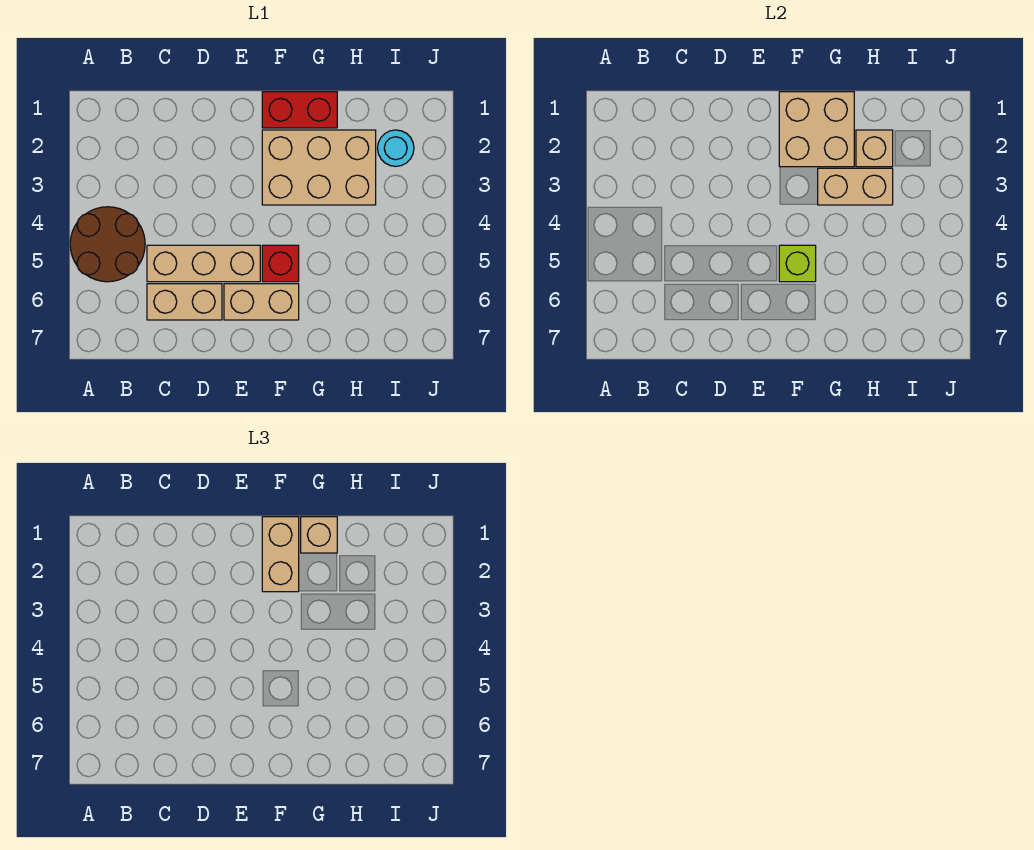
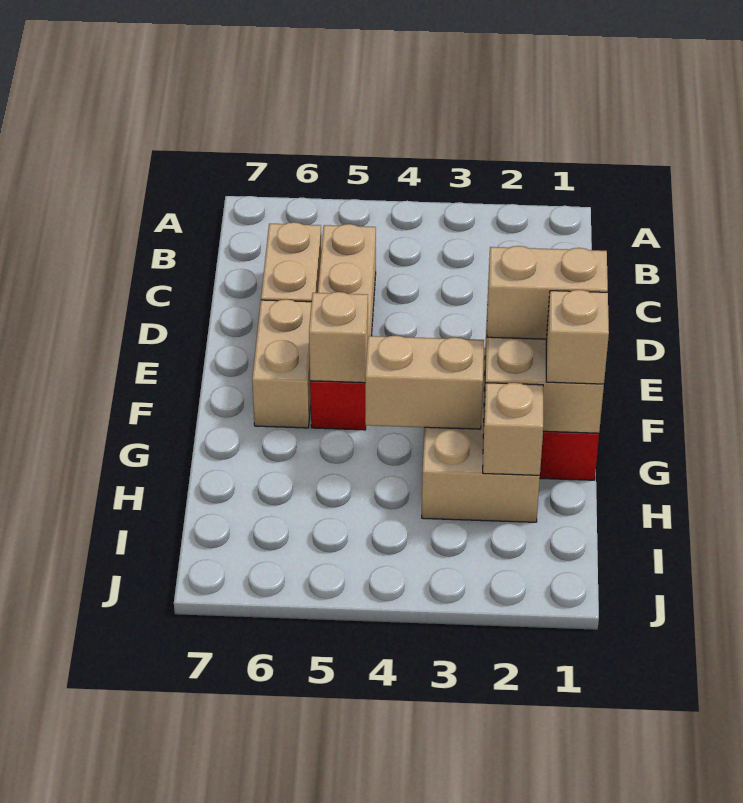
brown 2x2 round brick [70,207,145,282] -> none
lime 1x1 brick [779,245,816,282] -> tan 1x1 brick [309,292,368,383]
tan 1x2 brick [818,168,893,205] -> tan 1x2 brick turned to [365,336,484,429]
cyan 1x1 round brick [377,130,414,166] -> none

